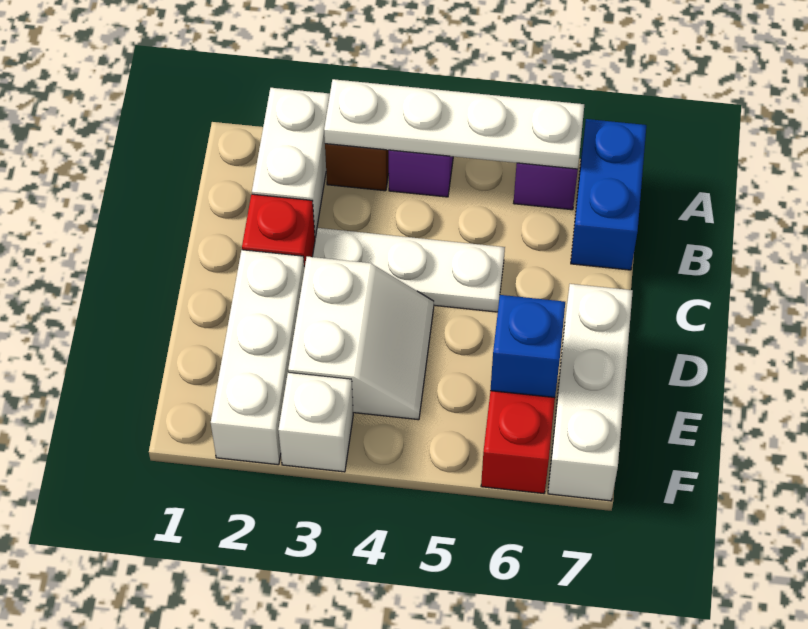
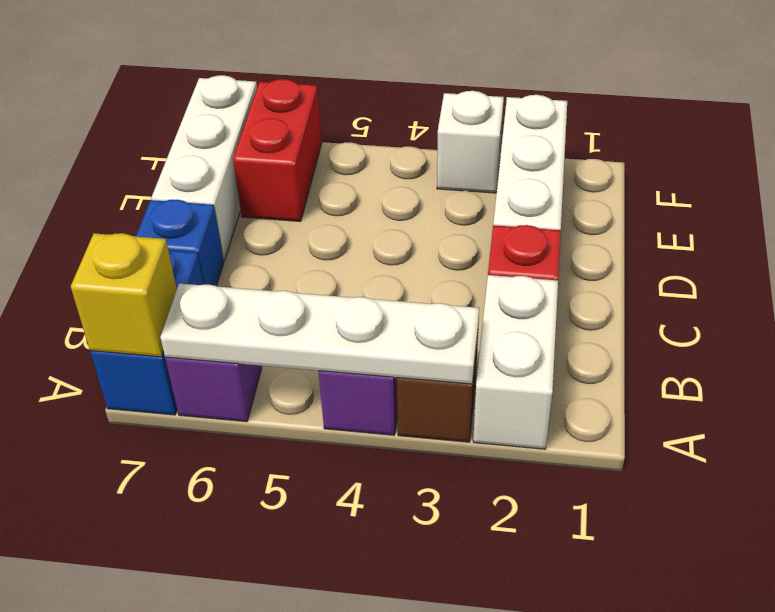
none -> yellow 1x1 brick [71,233,177,357]
white 1x3 plate [313,228,505,312] -> none
white 2x2 slope [288,257,434,420] -> none
blue 1x1 brick [490,295,565,398] -> blue 1x1 brick moved to [136,200,224,286]

